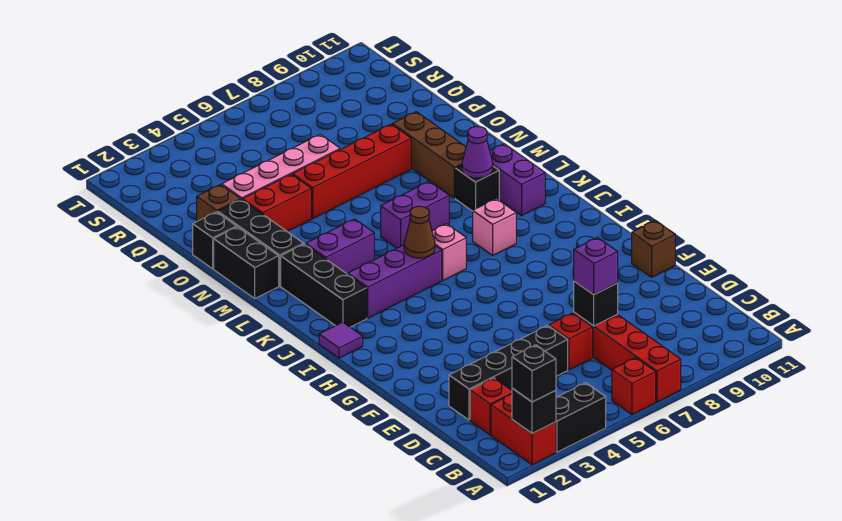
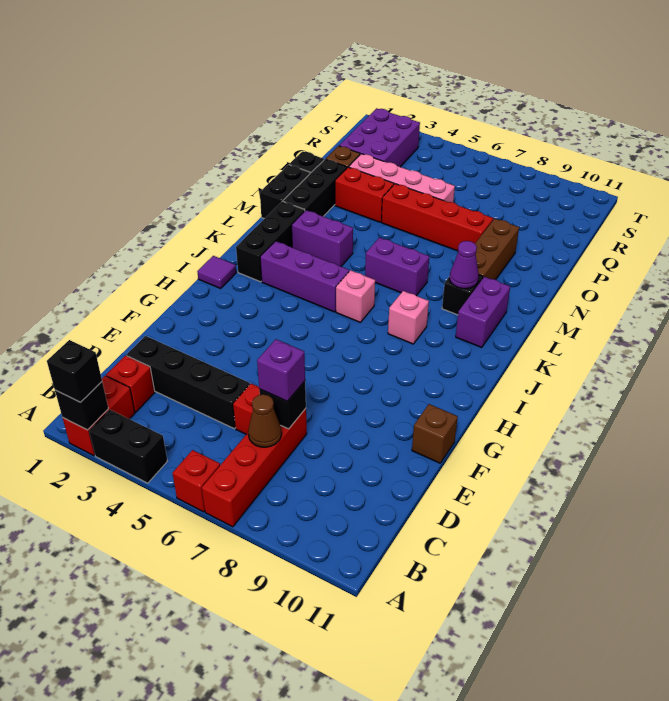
brown 1x1 cone [404,206,435,258] -> brown 1x1 cone moved to [248,394,282,447]
none -> purple 2x3 brick [339,108,420,167]

